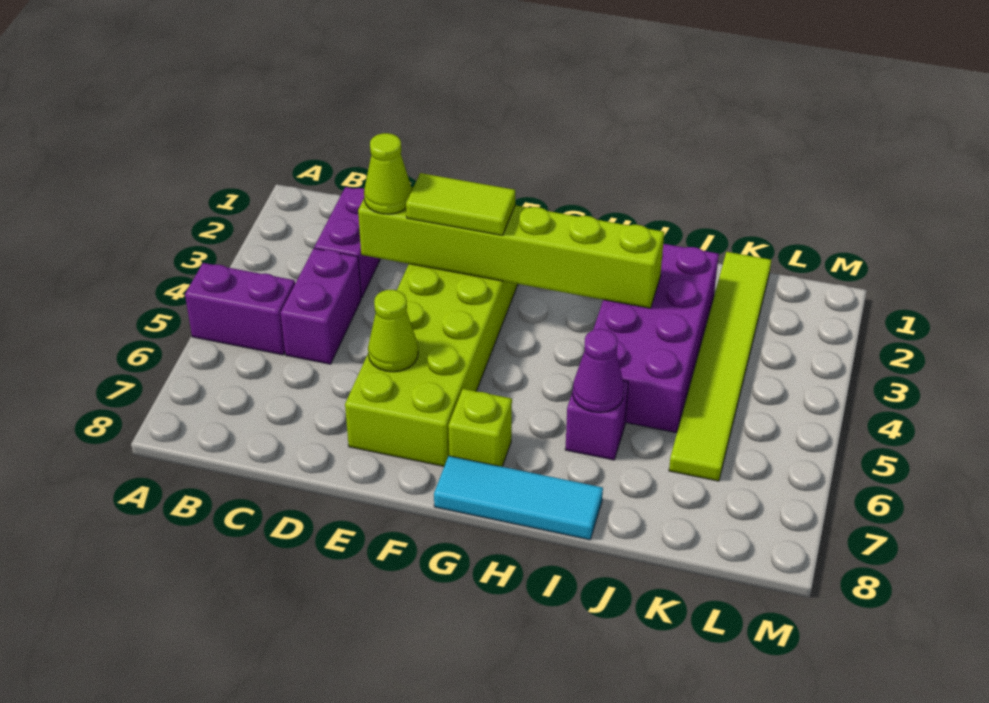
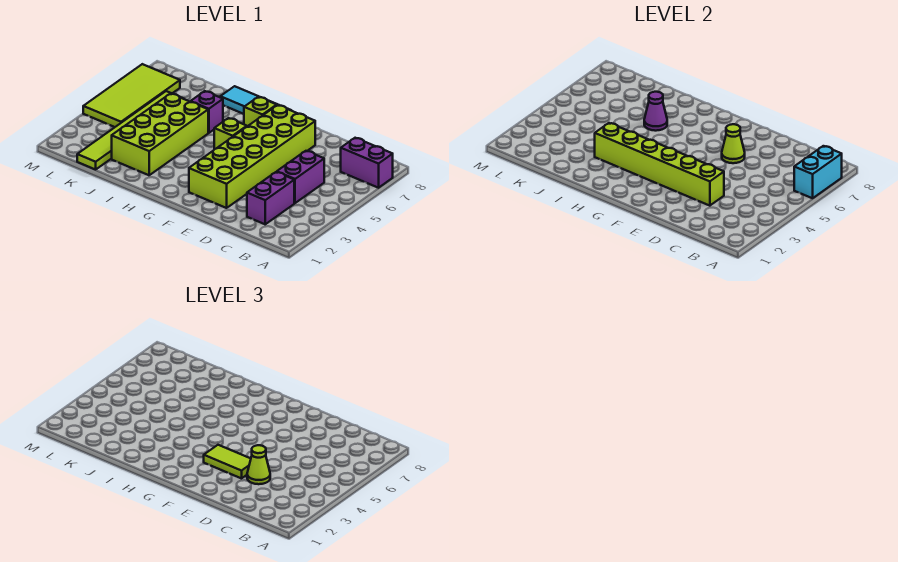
purple 1x2 brick [185,263,295,355] -> purple 1x2 brick moved to [341,138,393,188]
none -> cyan 1x2 brick [794,146,842,198]
none -> lime 1x1 brick [214,118,247,149]
purple 2x4 brick [593,244,719,433] -> lime 2x4 brick [112,94,208,175]
none -> lime 2x4 tile [83,64,180,127]

